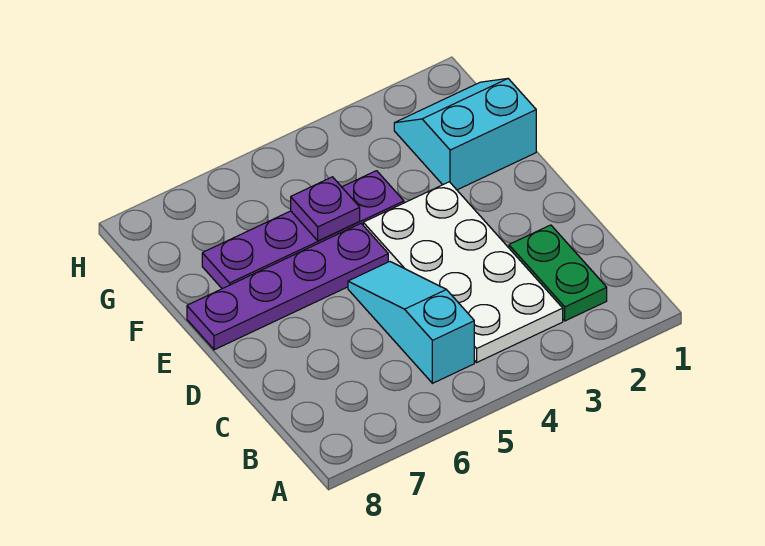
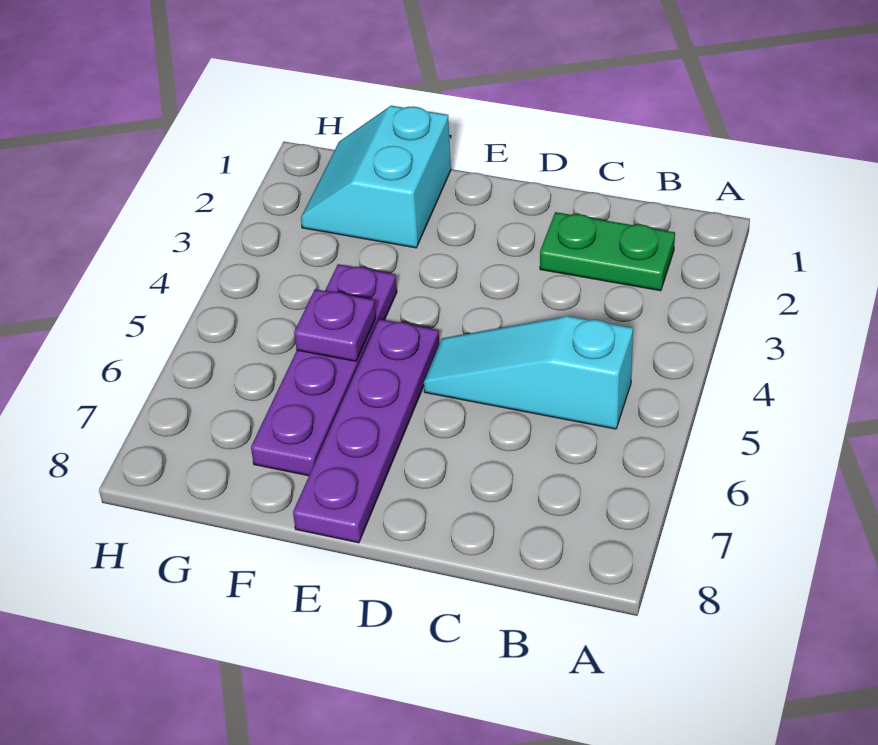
white 2x4 plate [363,182,563,362] -> none

